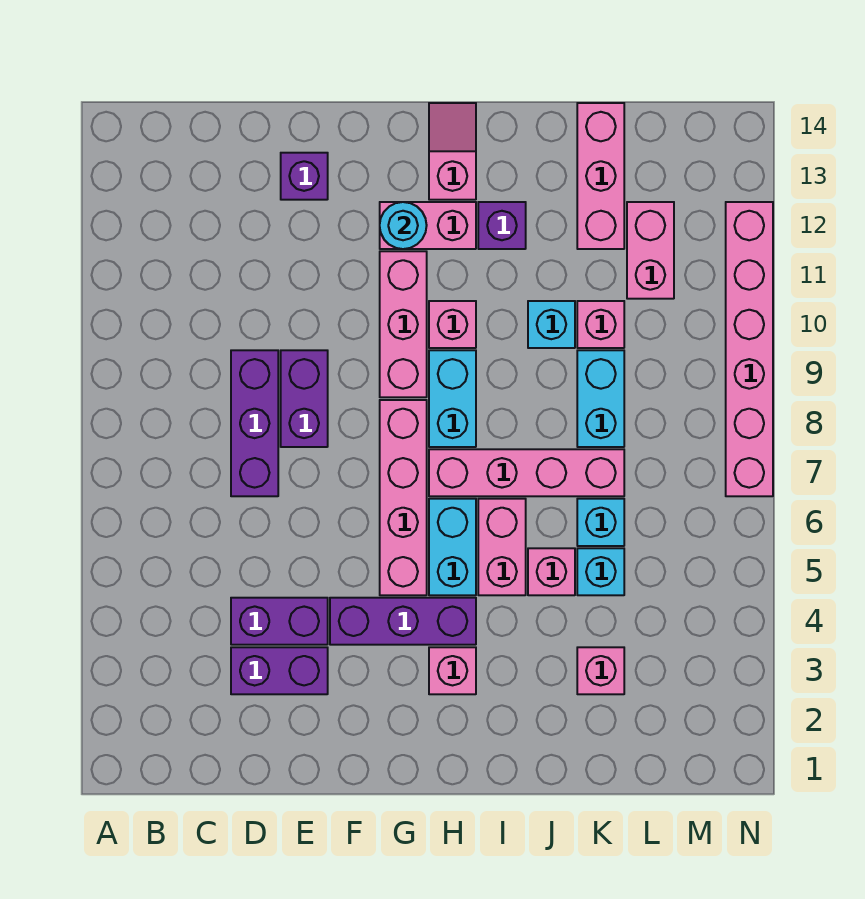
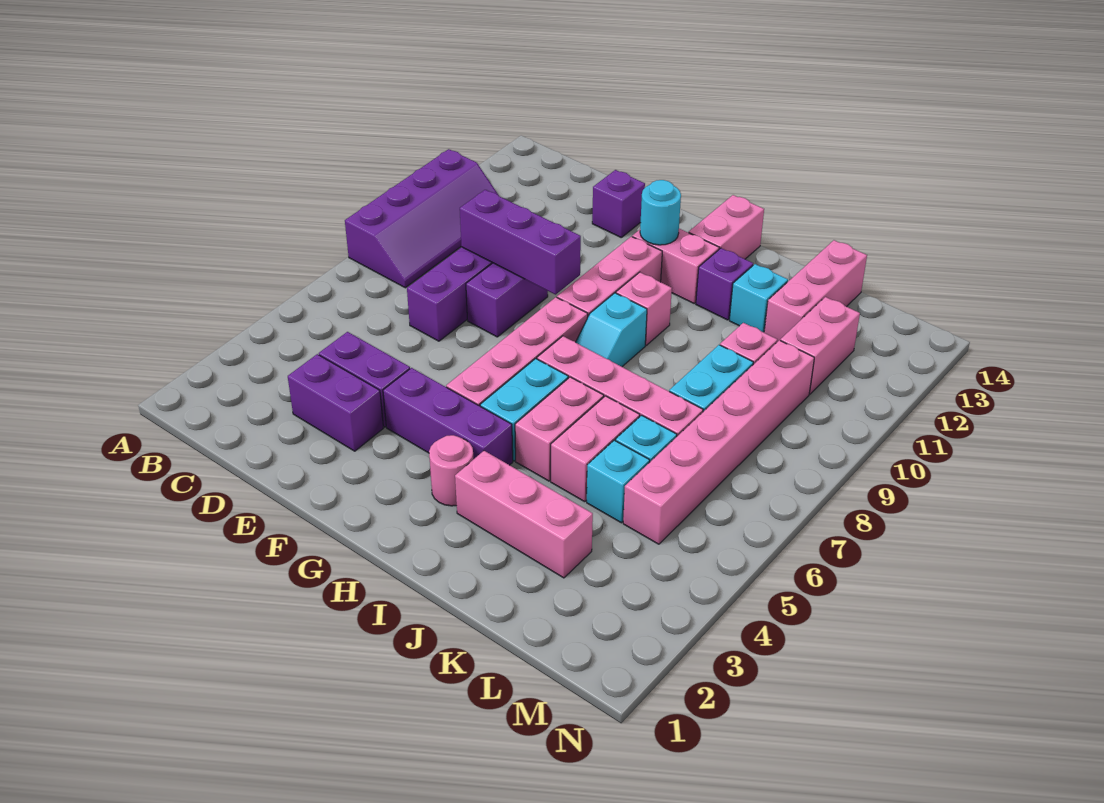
none -> purple 2x4 slope [345,149,499,288]
none -> purple 1x3 brick [460,190,581,295]
pink 1x1 brick [429,647,476,694] -> pink 1x1 round brick [429,435,473,506]
cyan 1x2 brick [429,350,476,447] -> cyan 1x2 slope [576,293,647,367]
pink 1x2 slope [429,103,476,200] -> pink 1x2 brick [689,195,764,259]
pink 1x1 brick [528,548,575,595] -> pink 1x2 brick [551,396,640,502]
cyan 1x1 brick [528,301,575,348] -> cyan 1x1 brick moved to [729,264,788,332]
pink 1x1 brick [577,647,624,694] -> pink 1x3 brick [455,451,593,578]
pink 1x6 brick [726,202,773,496] -> pink 1x6 brick moved to [623,340,814,544]

